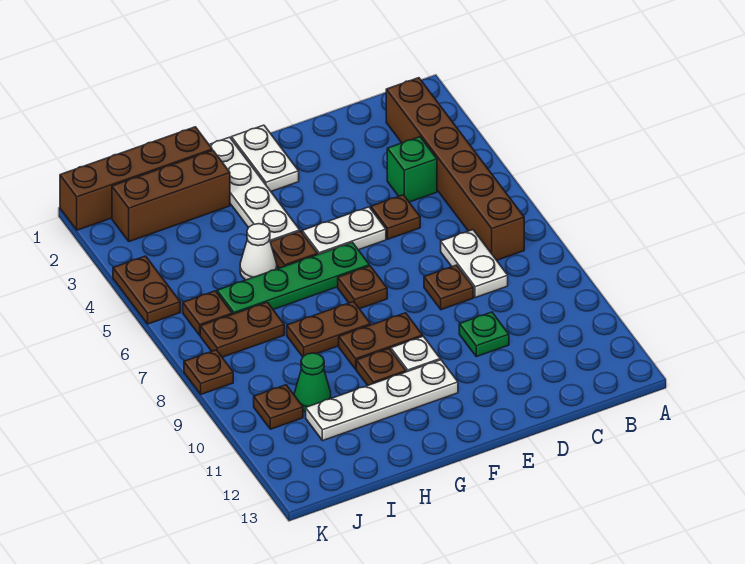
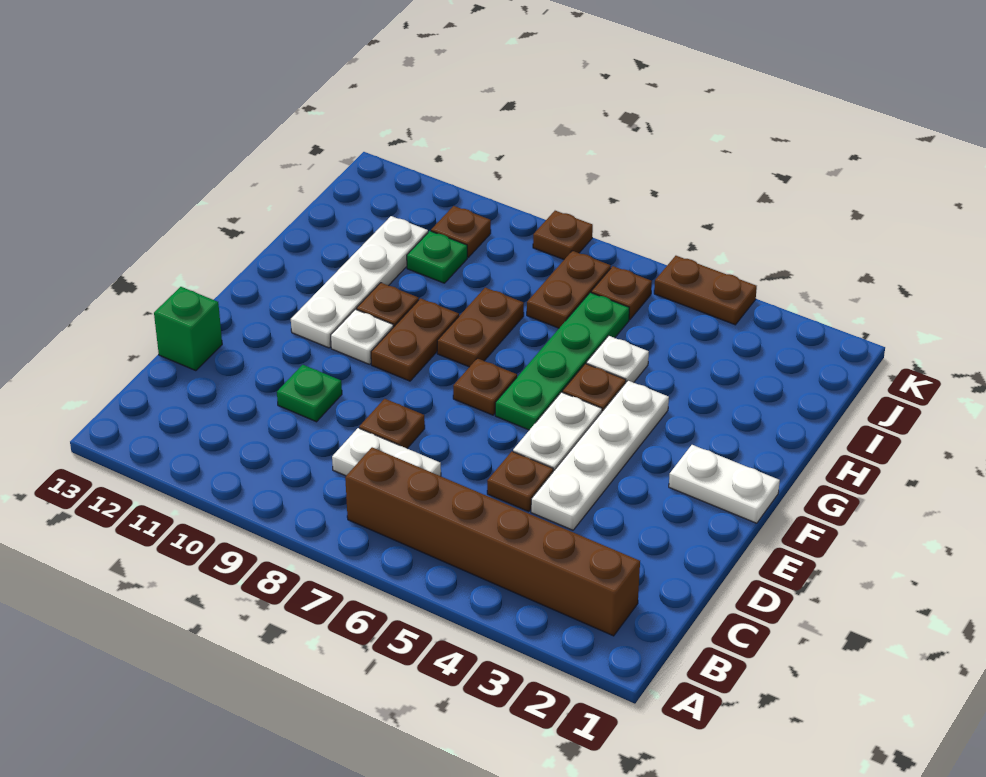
green 1x1 brick [387,137,437,202] -> green 1x1 brick moved to [154,287,222,371]
white 1x4 plate [209,137,300,242] -> white 1x4 plate turned to [531,381,669,530]
brown 1x4 brick [60,127,212,230] -> none
brown 1x3 brick [112,150,230,242] -> none
white 1x1 cone [240,224,277,280] -> white 1x1 plate [586,336,649,383]
green 1x1 cone [294,353,331,412] -> green 1x1 plate [407,231,467,283]

